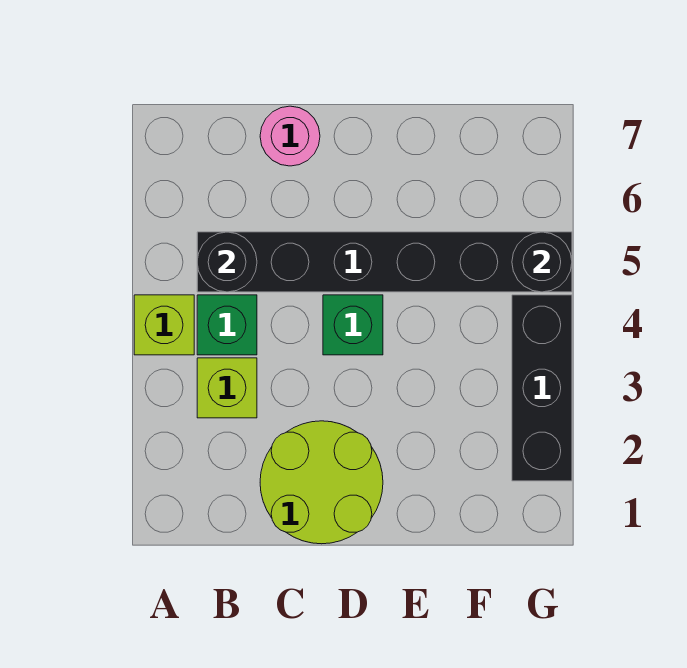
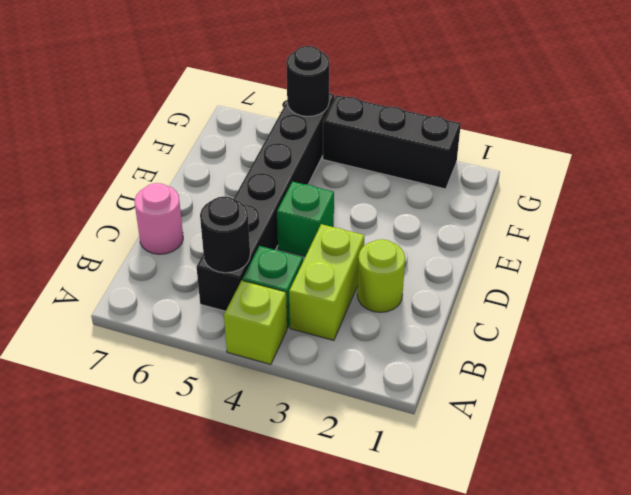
lime 1x1 brick [197,358,257,418] -> lime 1x2 brick [289,224,365,340]
lime 2x2 round brick [260,421,383,544] -> lime 1x1 round brick [357,239,405,312]

